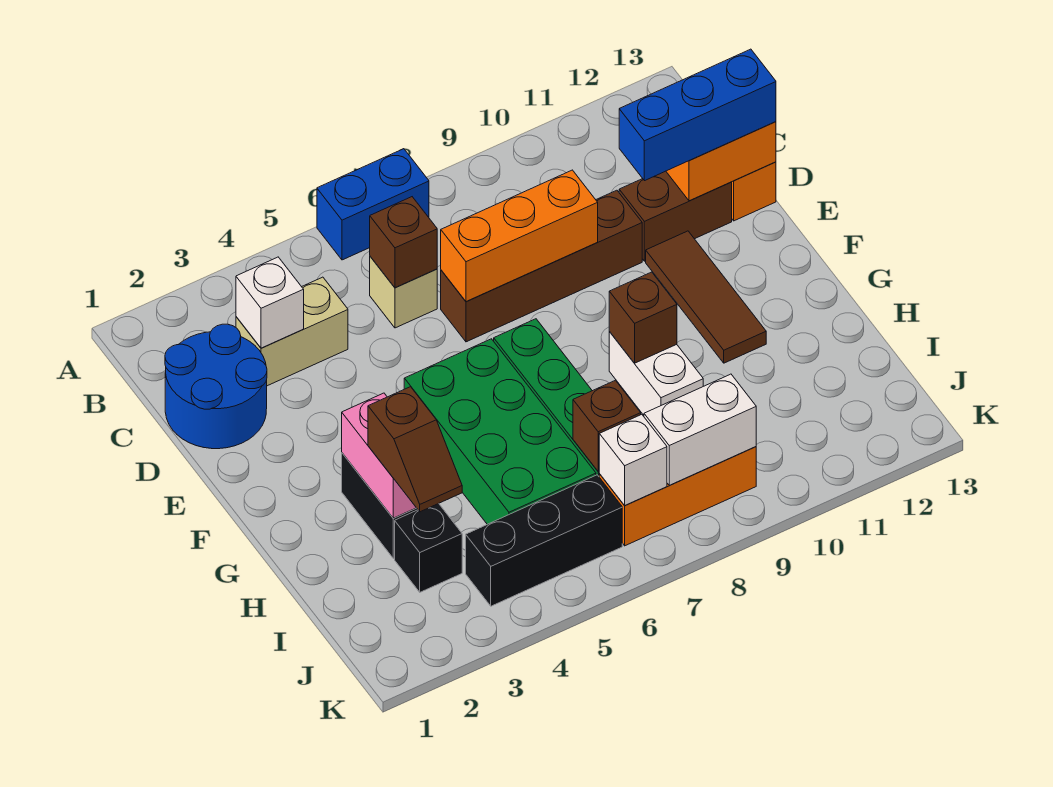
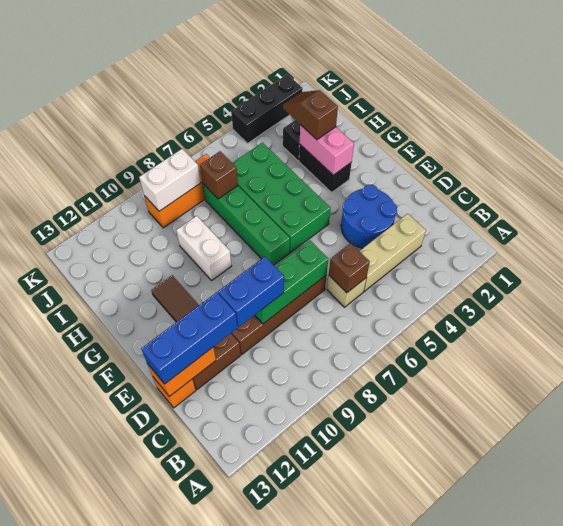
blue 1x2 brick [317,149,429,260] -> blue 1x2 brick moved to [218,257,284,327]
blue 2x2 round brick [165,324,267,449] -> blue 2x2 round brick moved to [341,185,397,248]
tan 1x2 brick [236,277,348,386] -> tan 1x3 brick [360,214,426,291]
white 1x1 brick [236,257,304,348] -> none
orange 1x3 brick [441,170,598,302] -> green 1x3 brick [255,241,328,324]
brown 1x1 brick [609,272,677,363] -> none
black 1x3 brick [466,475,622,606] -> black 1x3 brick moved to [231,74,303,143]
white 1x1 brick [599,414,667,505] -> none

